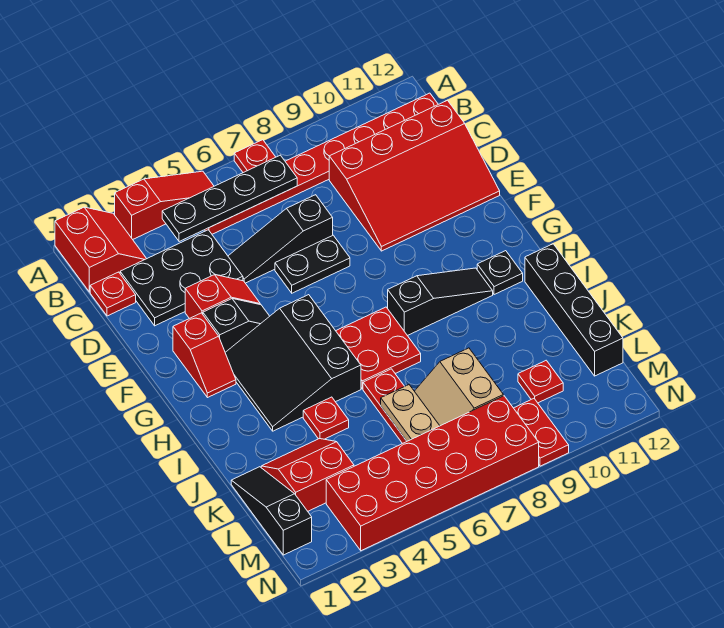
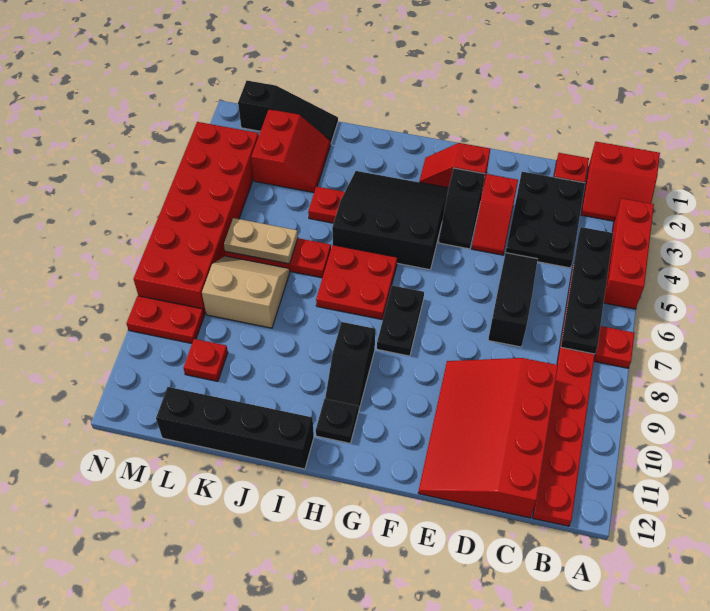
red 1x3 slope [115,171,214,239] -> red 1x3 brick [604,199,654,309]
black 1x2 plate [275,235,350,293] -> black 1x2 plate moved to [377,286,424,356]
black 1x3 slope [388,268,493,336] -> black 1x2 slope [325,322,375,409]

